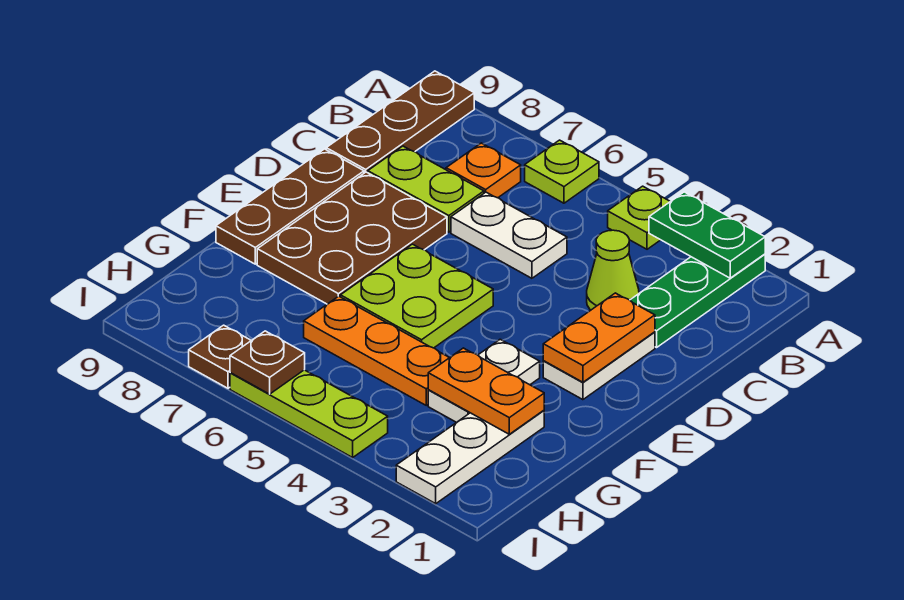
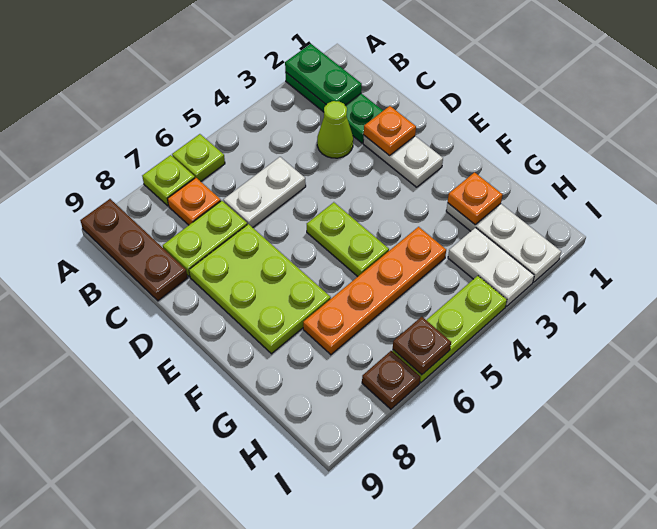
green 1x2 plate [649,192,765,278] -> green 1x2 plate turned to [285,44,362,105]
lime 1x1 plate [608,186,670,249] -> lime 1x1 plate moved to [142,155,195,206]
orange 1x2 plate [543,293,655,382] -> orange 1x1 plate [364,106,416,156]
brown 2x3 plate [257,172,447,304] -> lime 2x3 plate [189,224,331,354]
brown 1x3 plate [216,149,364,264] -> none
lime 2x2 plate [340,244,493,348] -> lime 1x2 plate [307,202,389,277]
white 1x2 plate [428,339,540,422] -> white 1x2 plate moved to [448,228,534,306]
orange 1x2 plate [428,348,544,434] -> orange 1x1 plate [448,172,503,224]
orange 1x3 plate [304,296,449,405] -> orange 1x4 plate [303,227,446,355]

